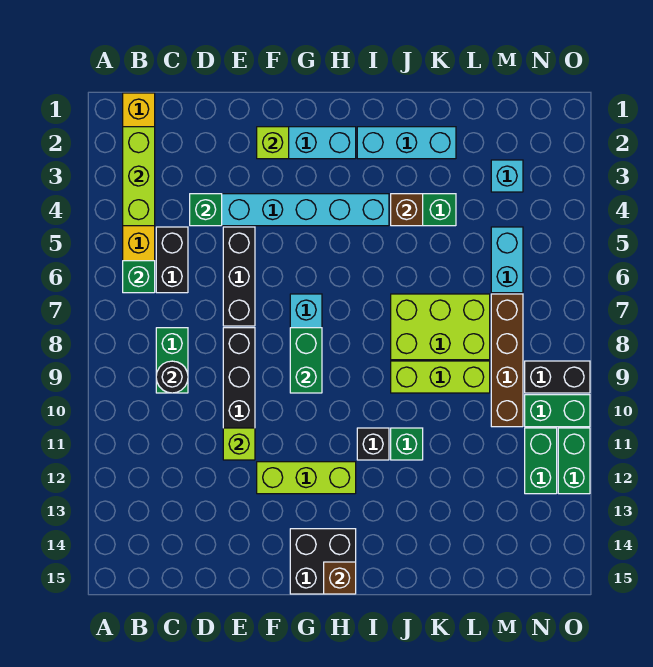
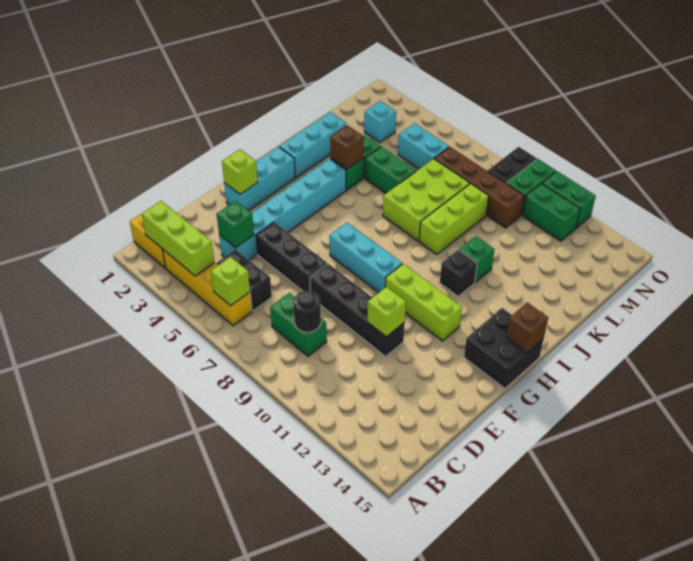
green 1x1 brick [123,261,155,293] -> lime 1x1 brick [211,257,250,306]
lime 1x3 brick [257,462,356,494] -> lime 1x3 brick turned to [385,264,462,341]
green 1x2 brick [290,328,322,393] -> green 1x2 brick moved to [365,147,416,193]

